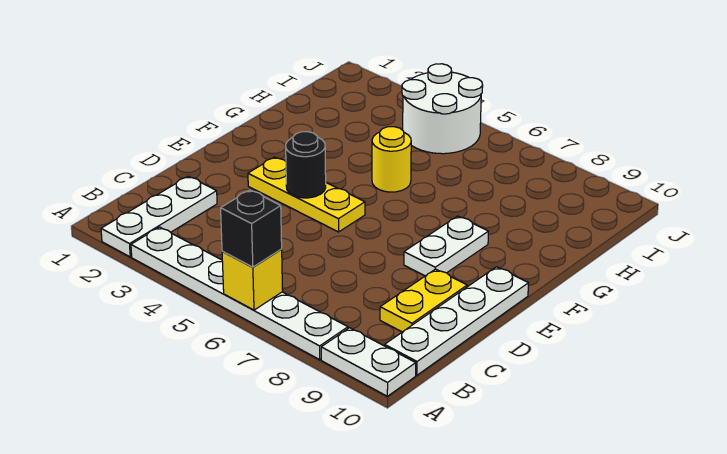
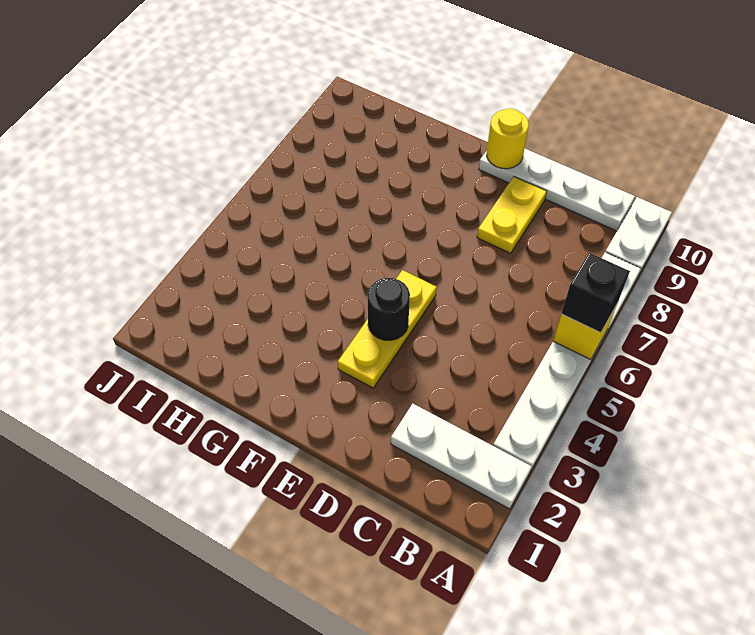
yellow 1x2 plate [380,269,467,332] -> yellow 1x2 plate turned to [477,176,547,253]
white 1x2 plate [404,216,488,276] -> none
yellow 1x1 round brick [372,127,411,192] -> yellow 1x1 round brick moved to [487,108,529,169]
white 2x2 round brick [402,64,483,154] -> none

